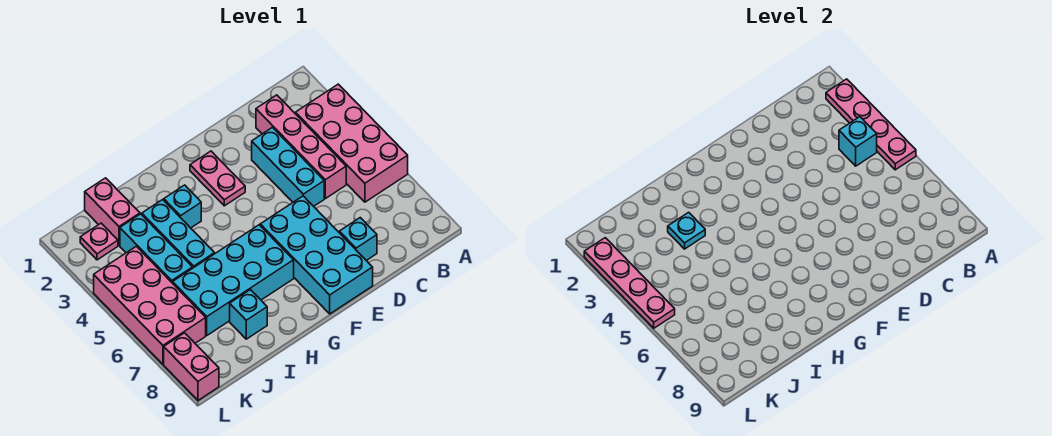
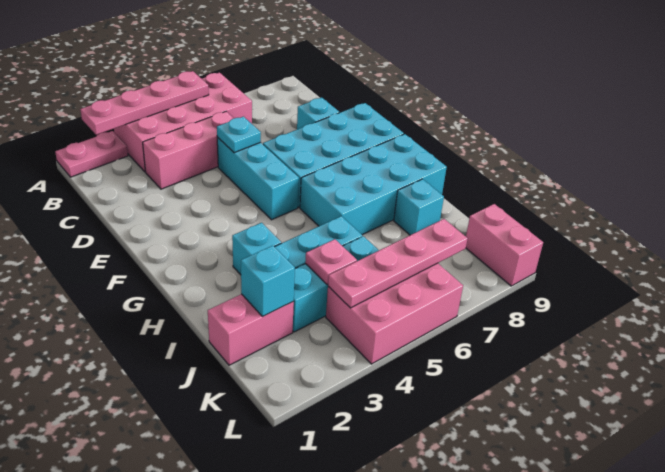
cyan 1x1 brick [839,117,877,166] -> cyan 1x1 brick moved to [241,246,295,316]
pink 1x4 brick [256,95,346,199] -> pink 1x3 brick [143,112,233,189]
cyan 1x3 brick [252,127,324,206] -> cyan 1x3 brick turned to [217,137,299,220]
pink 1x2 plate [190,151,245,206] -> pink 1x2 plate moved to [55,131,128,177]
cyan 2x4 brick [173,225,294,335] -> cyan 2x4 brick turned to [300,134,447,235]
cyan 1x1 plate [668,212,705,249] -> cyan 1x1 plate moved to [217,117,261,153]
pink 1x1 plate [80,223,118,260] -> pink 1x1 plate moved to [305,239,357,285]
pink 2x4 brick [94,246,206,364] -> pink 2x3 brick [326,263,463,364]
pink 1x4 plate [584,238,675,328] -> pink 1x4 plate moved to [328,219,468,308]
pink 1x2 brick [164,333,219,400] -> pink 1x2 brick turned to [466,204,543,286]

